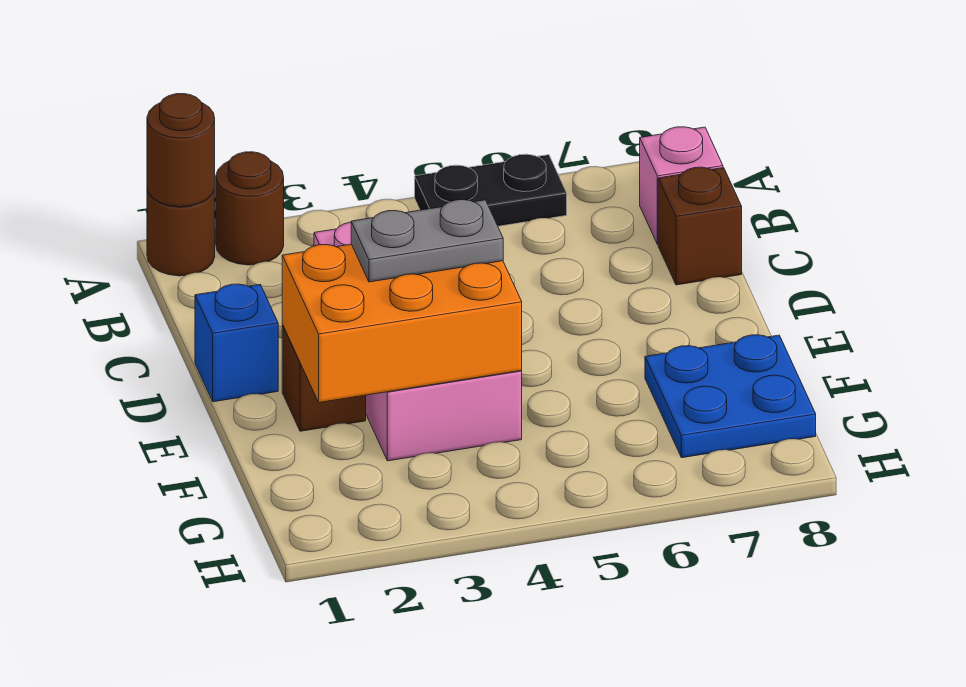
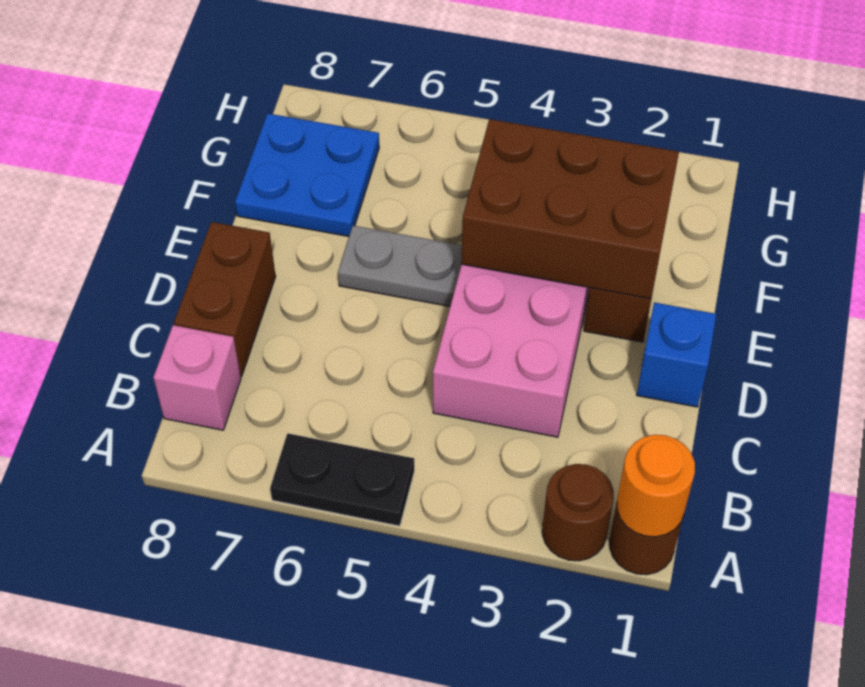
brown 1x1 round brick [147,94,215,207] -> orange 1x1 round brick [617,435,695,537]
brown 1x1 brick [658,167,742,285] -> brown 1x2 brick [174,222,276,376]
orange 2x3 brick [282,244,522,403] -> brown 2x3 brick [461,119,679,299]
grey 1x2 plate [351,200,503,282] -> grey 1x2 plate moved to [338,226,462,306]

